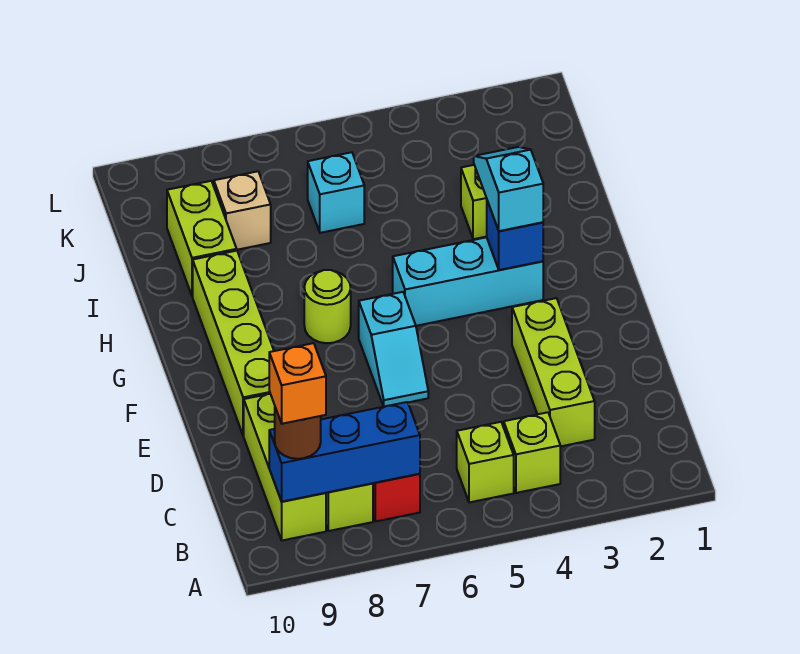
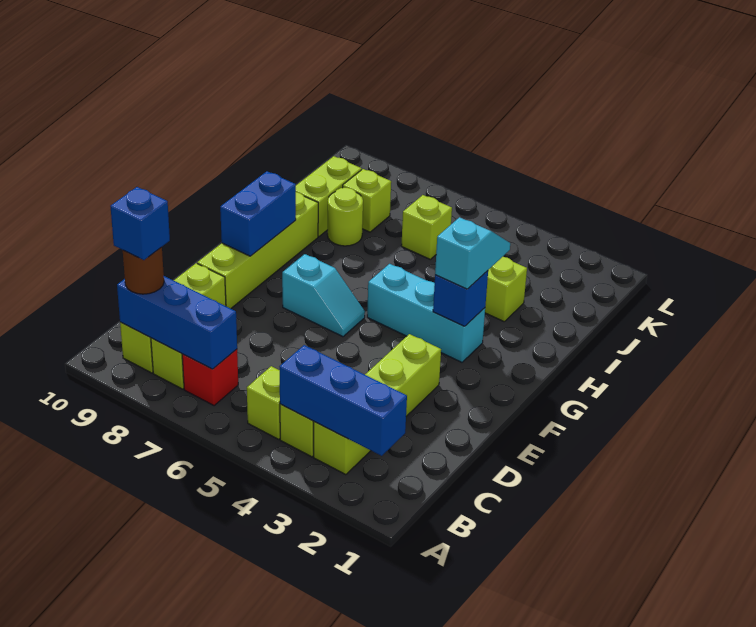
none -> blue 1x3 brick [279,345,407,456]
orange 1x1 brick [269,343,326,424] -> blue 1x1 brick [110,187,170,260]
lime 1x3 brick [512,298,595,446] -> lime 1x4 brick [314,334,441,475]
cyan 1x2 slope [359,292,428,407] -> cyan 1x2 slope turned to [282,254,365,337]
none -> blue 1x2 brick [220,171,296,256]
lime 1x1 round brick [304,270,351,343] -> lime 1x1 round brick moved to [327,188,363,246]
cyan 1x1 brick [308,152,364,233] -> lime 1x1 brick [401,195,452,259]
tan 1x1 brick [214,171,271,250] -> lime 1x1 brick [343,169,391,232]

